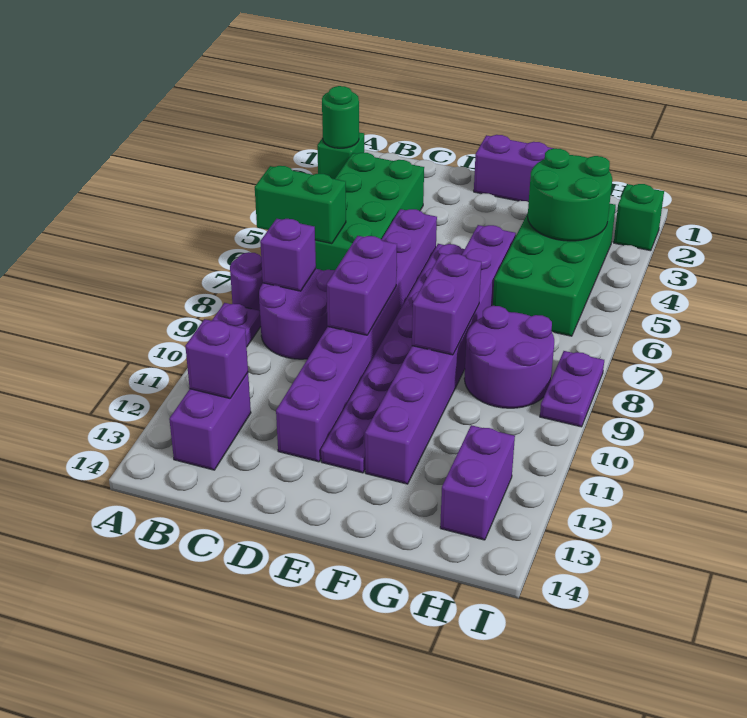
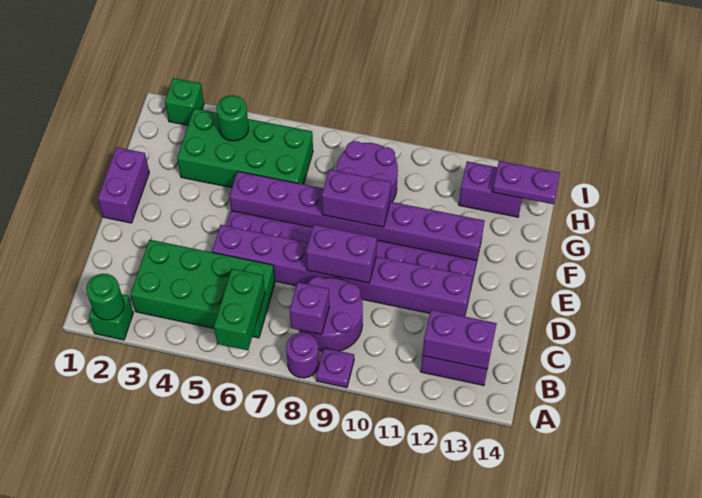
purple 1x1 brick [185,319,248,398] -> purple 1x2 brick [422,310,497,369]
green 2x2 round brick [527,148,612,241] -> green 1x1 round brick [216,95,249,141]
purple 1x2 plate [540,351,604,427] -> purple 1x2 plate moved to [493,161,560,204]

